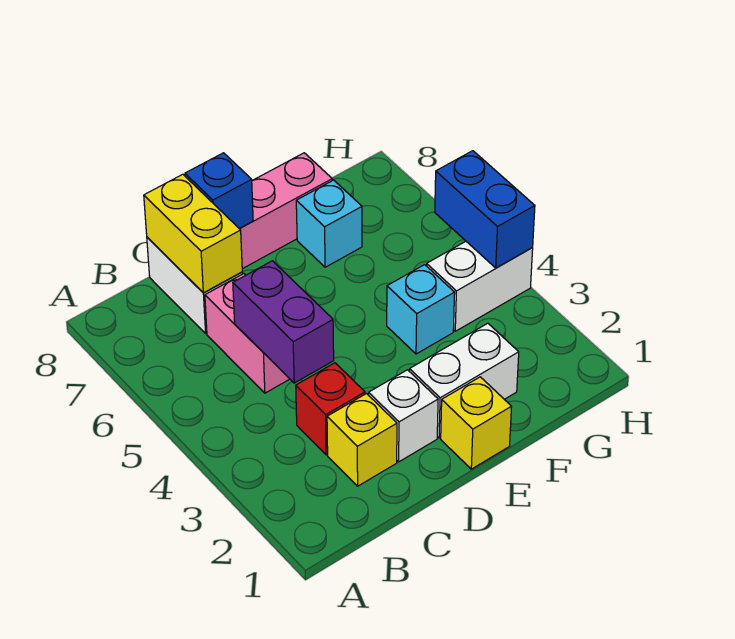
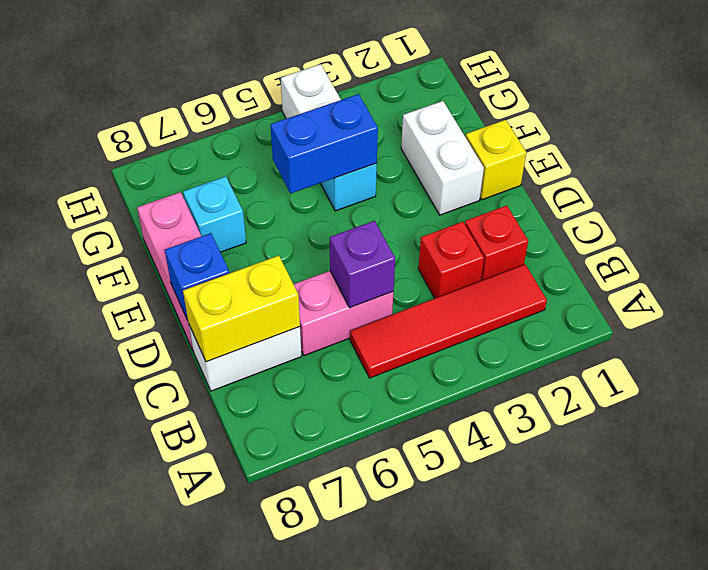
none -> red 1x4 tile [350,264,547,378]
yellow 1x1 brick [327,394,397,486] -> red 1x1 brick [465,206,528,281]
purple 1x2 brick [233,261,334,383] -> purple 1x1 brick [330,221,395,308]
white 1x1 brick [369,370,438,462] -> none
blue 1x2 brick [435,151,535,268] -> blue 1x2 brick moved to [271,94,378,193]

